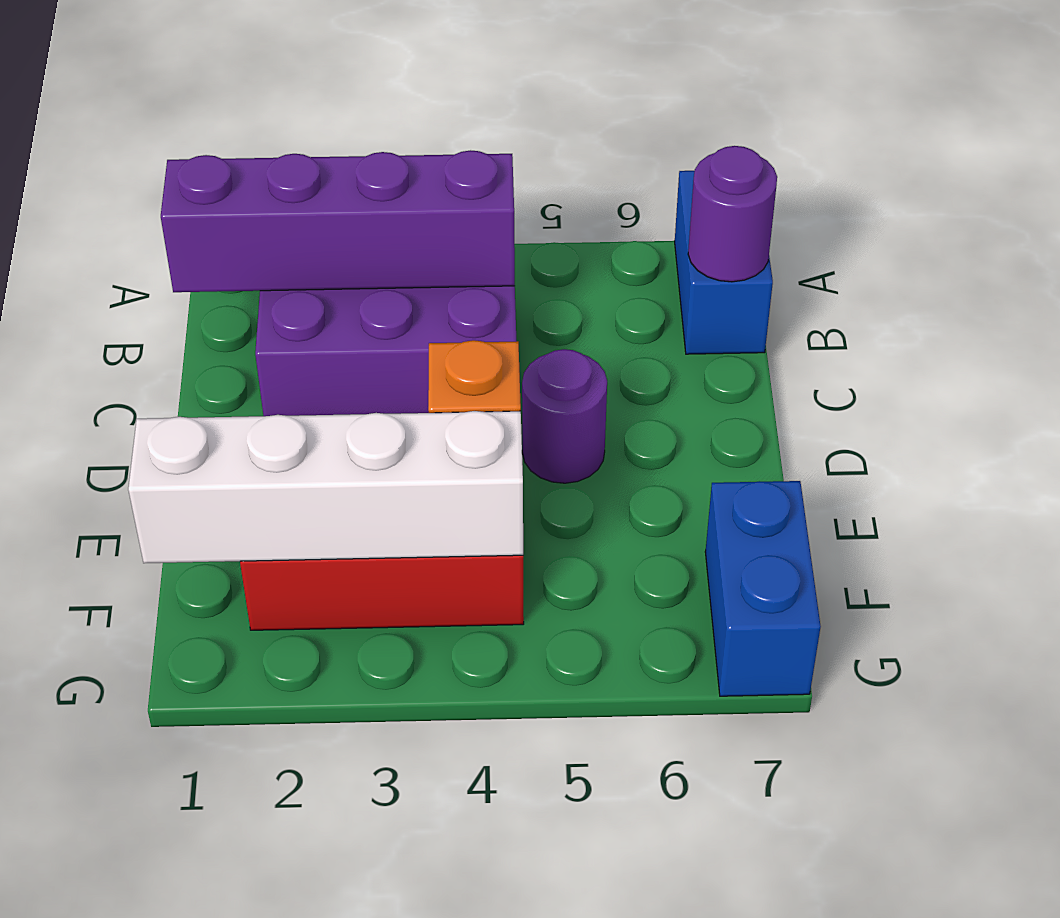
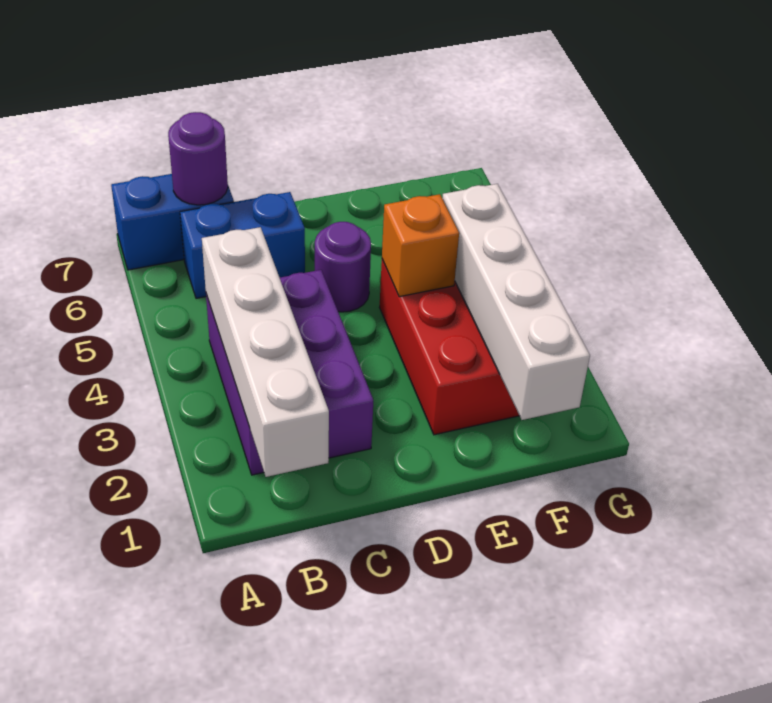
purple 1x4 brick [161,150,515,292] -> white 1x4 brick [202,227,329,477]
blue 1x2 brick [705,481,821,696] -> blue 1x2 brick moved to [180,192,305,298]

